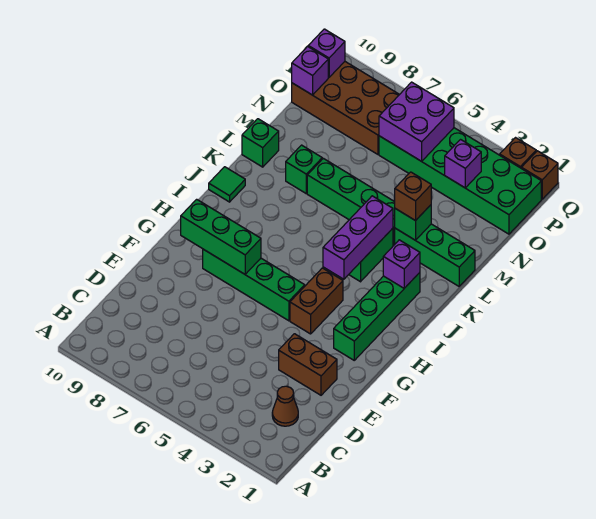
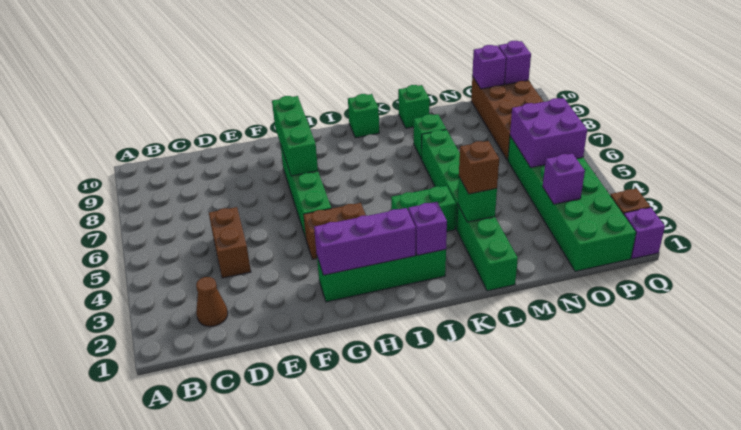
brown 1x2 brick [279,334,337,395] -> brown 1x2 brick moved to [209,207,251,278]
purple 1x3 brick [323,196,393,279] -> purple 1x3 brick moved to [314,208,416,275]
green 1x1 tile [209,167,245,202] -> green 1x1 brick [348,94,379,138]
brown 1x1 brick [521,151,558,199] -> purple 1x1 brick [624,207,665,259]

